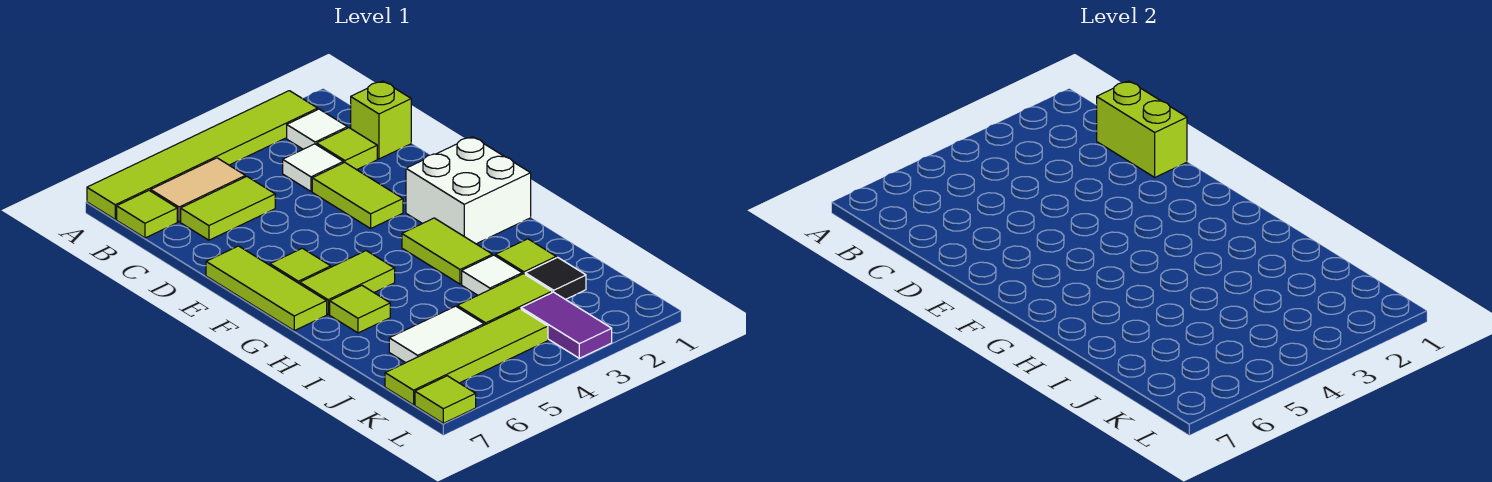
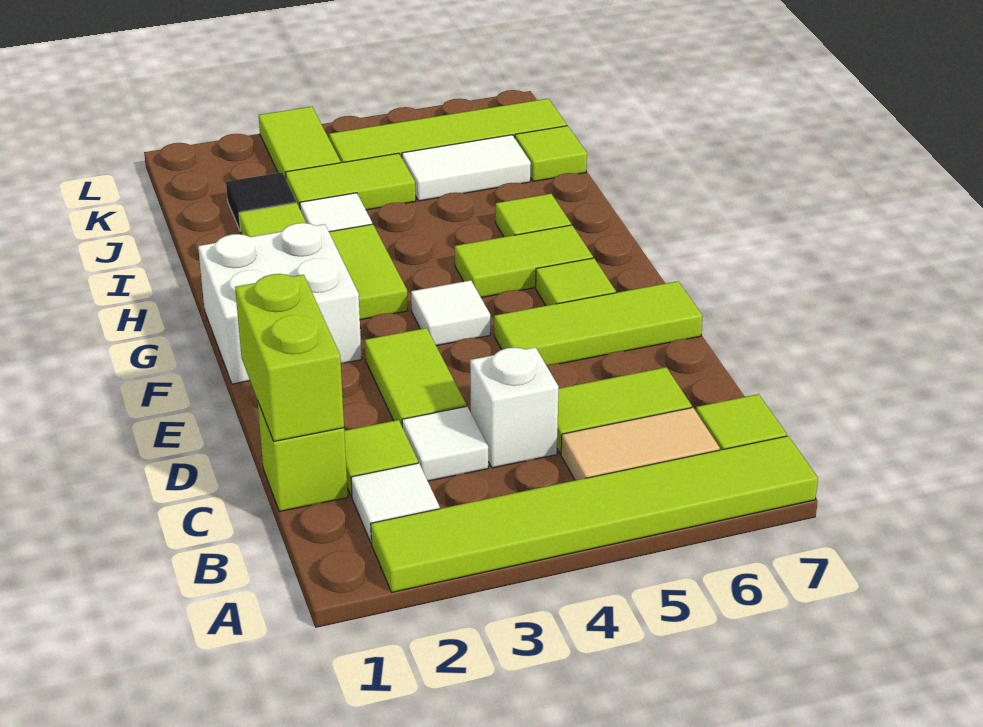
none -> white 1x1 brick [470,347,559,468]
lime 1x3 tile [206,246,327,331] -> lime 1x3 tile turned to [494,281,703,365]
none -> white 1x1 tile [411,280,490,346]
purple 1x2 tile [521,292,612,358] -> lime 1x2 tile [259,107,341,179]
lime 1x1 tile [415,376,476,423] -> lime 1x1 tile moved to [515,126,587,182]

